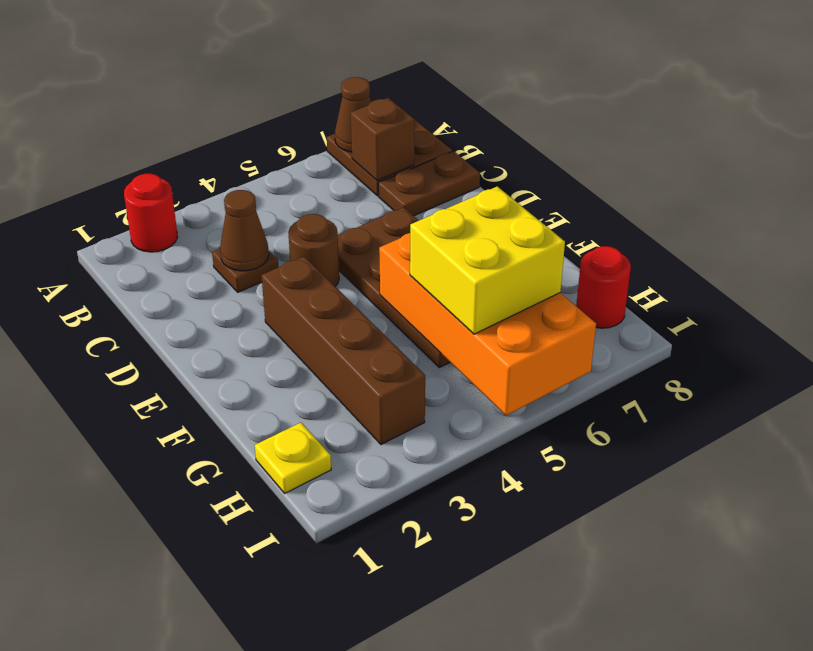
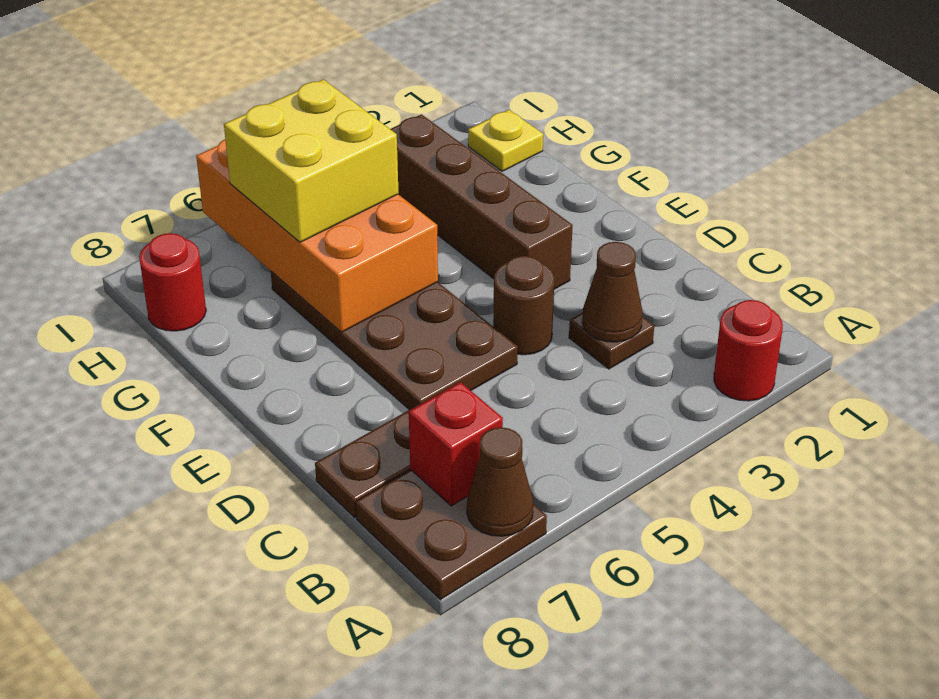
brown 1x1 brick [351,98,414,181] -> red 1x1 brick [409,382,503,506]

